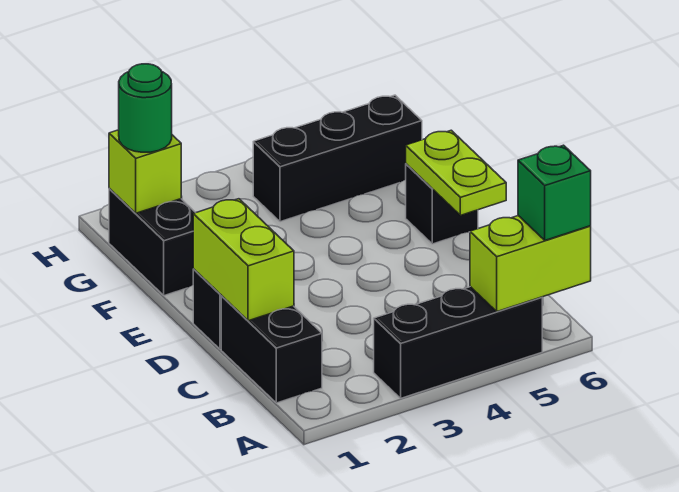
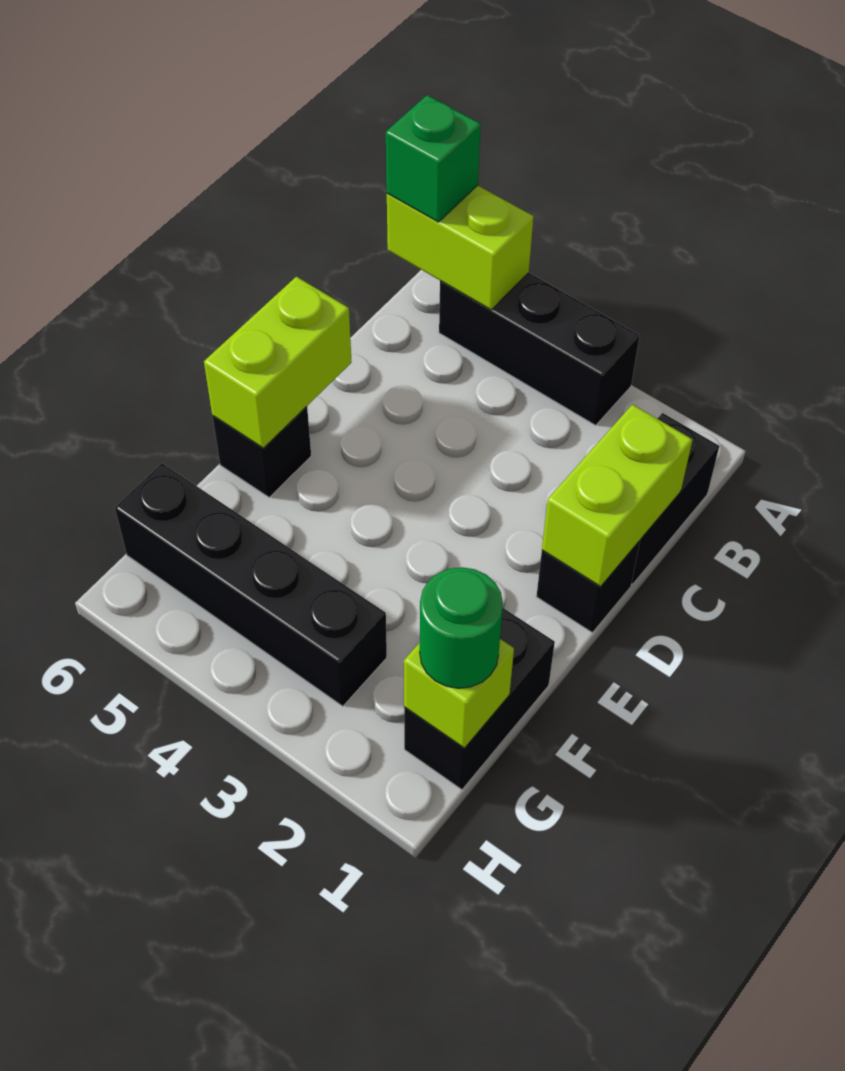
lime 1x2 plate [406,130,506,215] -> lime 1x2 brick [204,277,352,448]
black 1x3 brick [253,95,422,222] -> black 1x4 brick [115,463,387,706]

